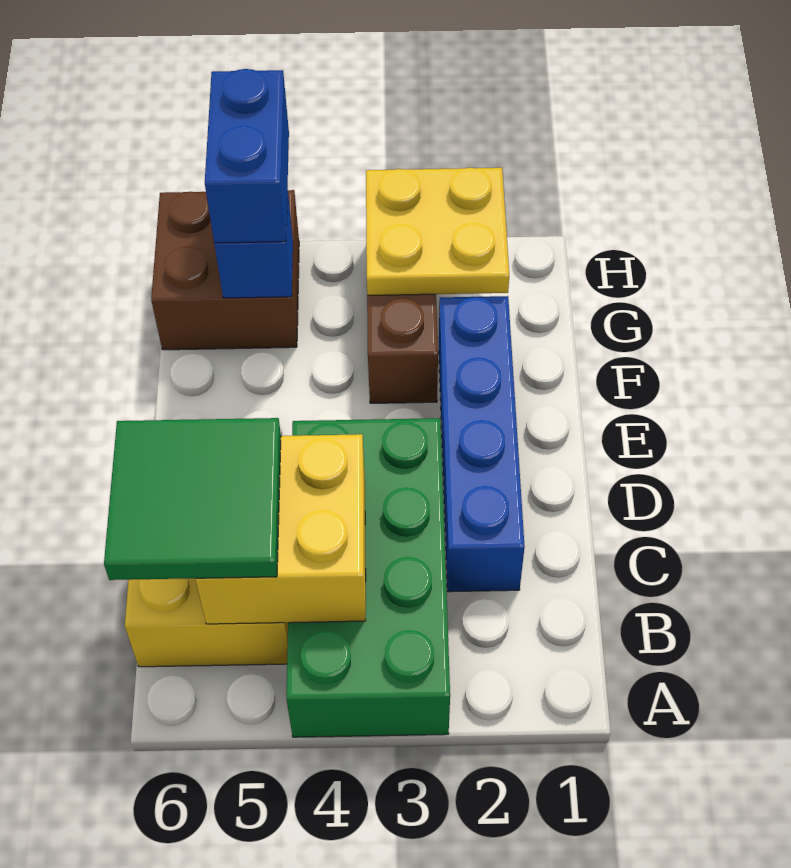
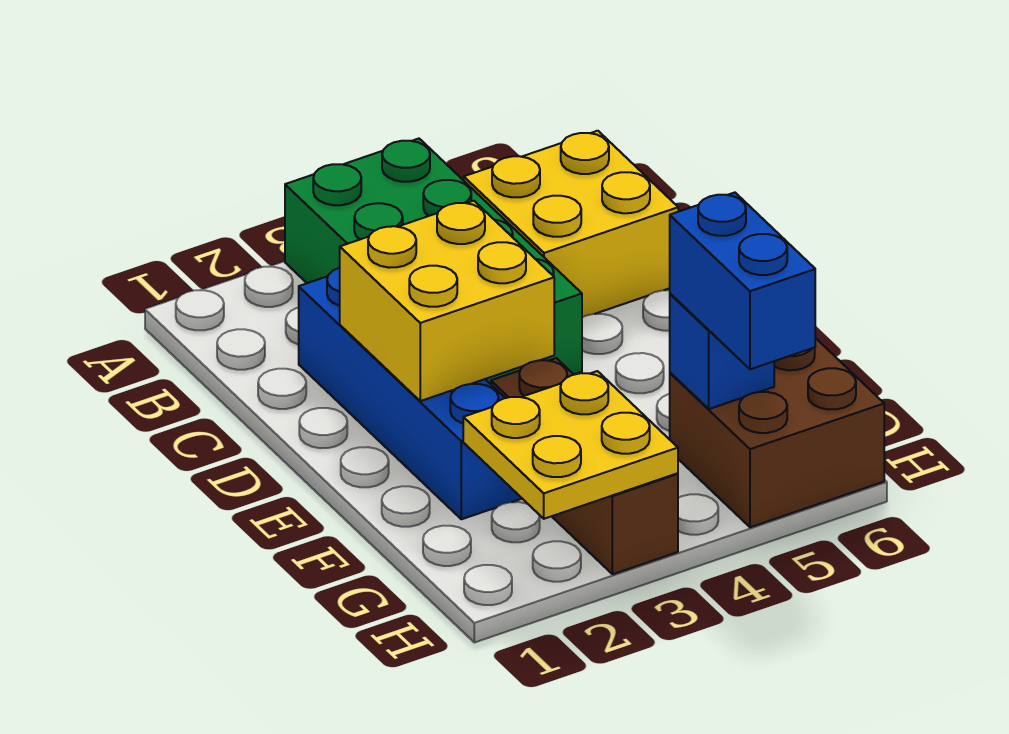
yellow 2x2 brick [195,434,366,624] -> yellow 2x2 brick moved to [340,201,554,401]
green 2x2 tile [104,418,281,580] -> none

